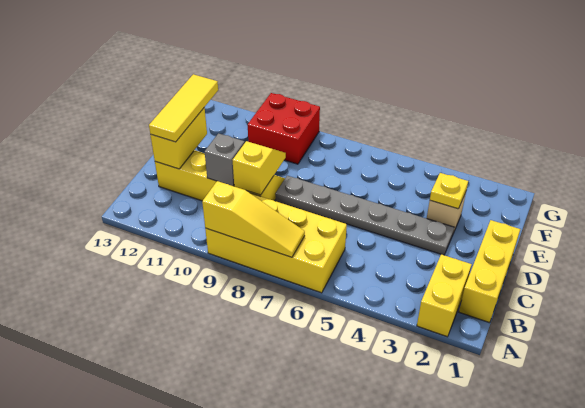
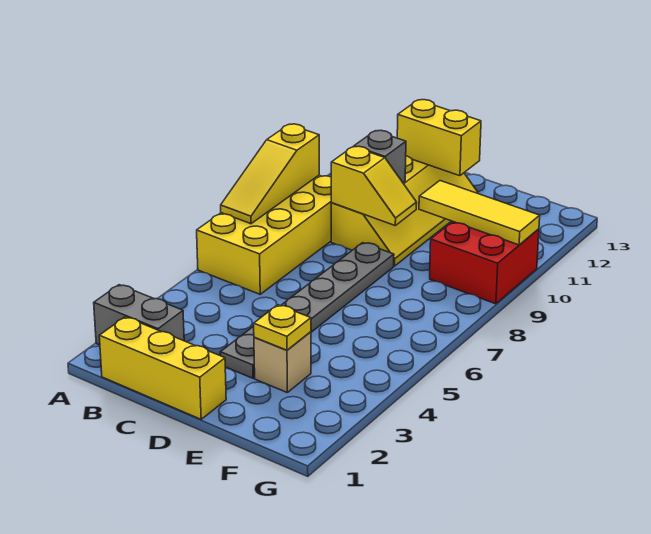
yellow 1x2 brick [417,254,472,337] -> grey 1x2 brick [94,285,184,345]
yellow 1x3 tile [149,74,218,142] -> yellow 1x3 tile moved to [419,181,540,245]

